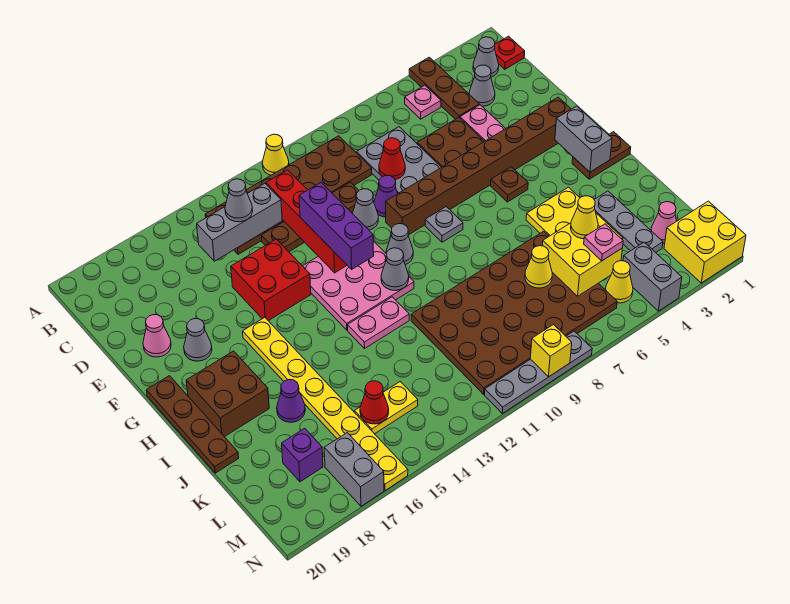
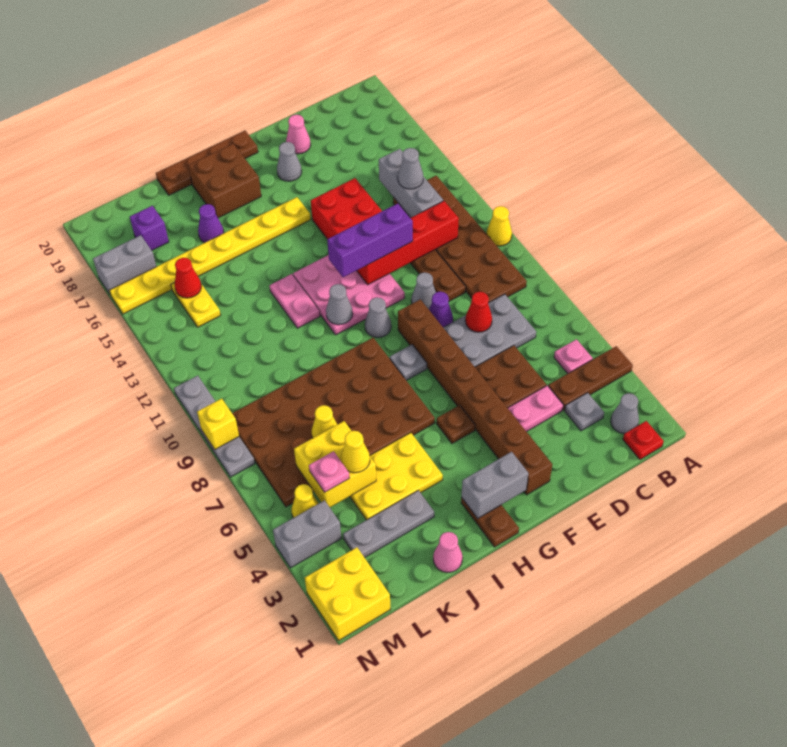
grey 1x1 cone [469,65,495,106] -> grey 1x1 plate [565,393,604,431]
brown 4x6 plate [411,231,617,394] -> brown 4x6 plate turned to [232,338,435,507]
pink 1x1 cone [651,202,676,244] -> pink 1x1 cone moved to [433,532,463,572]

